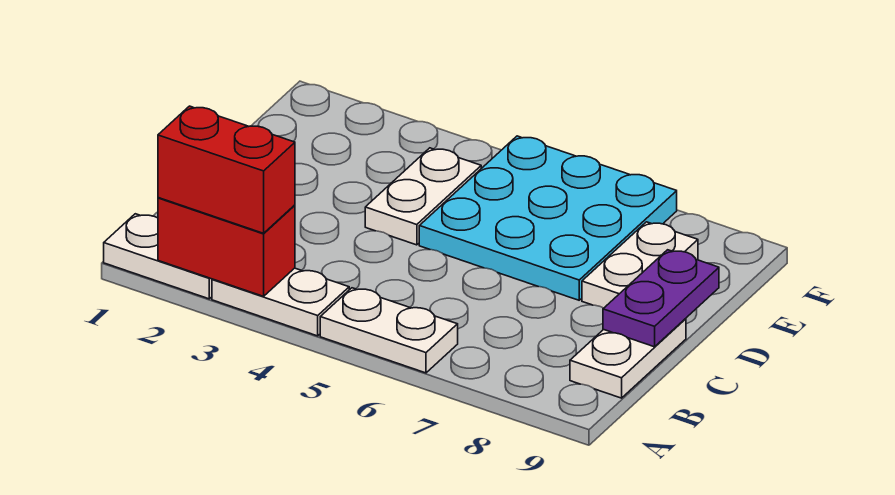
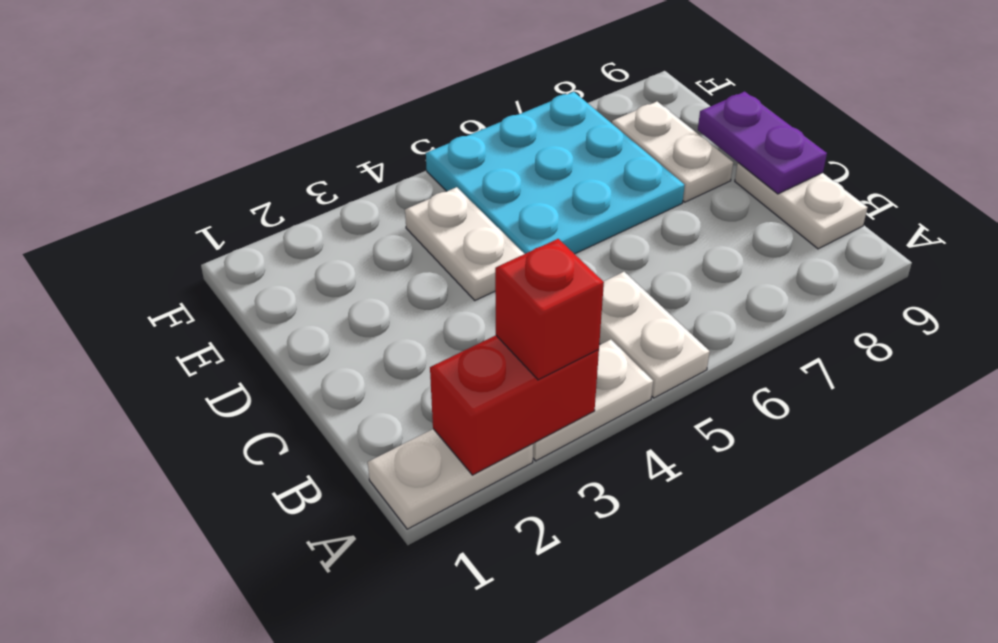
red 1x2 brick [158,106,295,233] -> red 1x1 brick [495,239,604,380]
white 1x2 plate [320,288,458,373] -> white 1x2 plate turned to [599,272,710,398]

